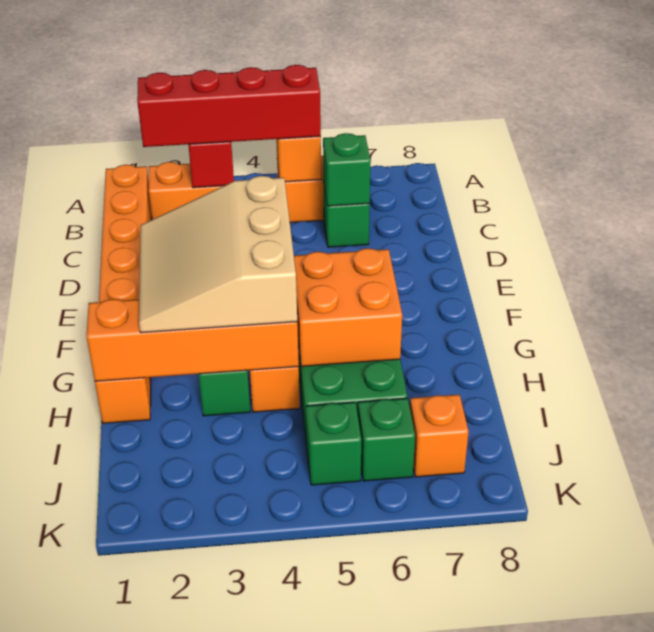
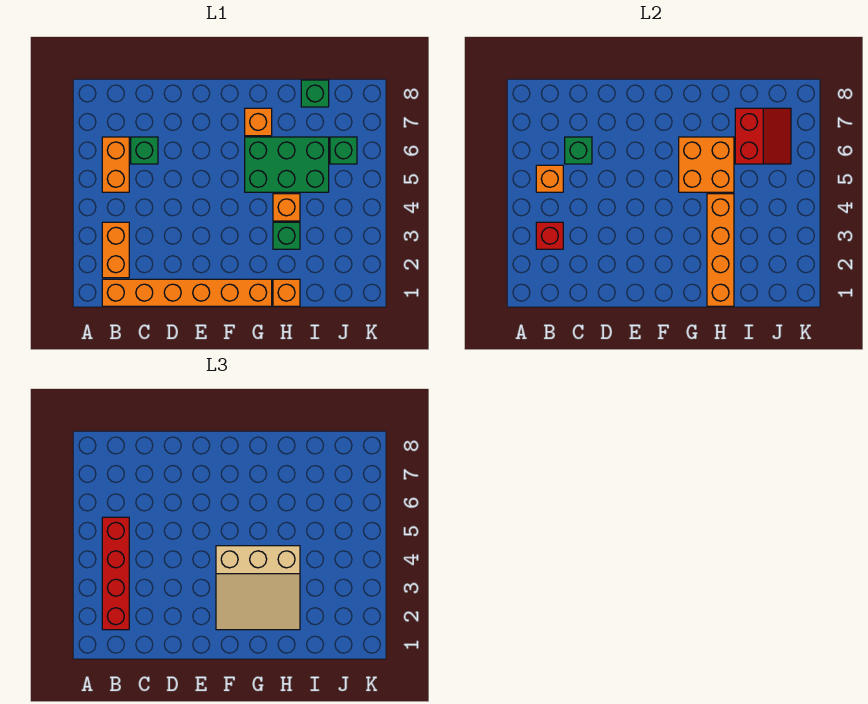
none -> red 2x2 slope [735,108,791,164]
green 1x1 brick [306,402,361,485] -> green 1x1 brick moved to [301,80,329,107]
orange 1x1 brick [410,394,469,477] -> orange 1x1 brick moved to [245,108,272,136]

